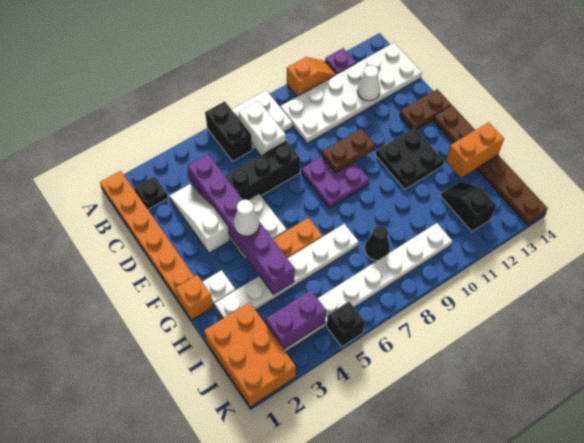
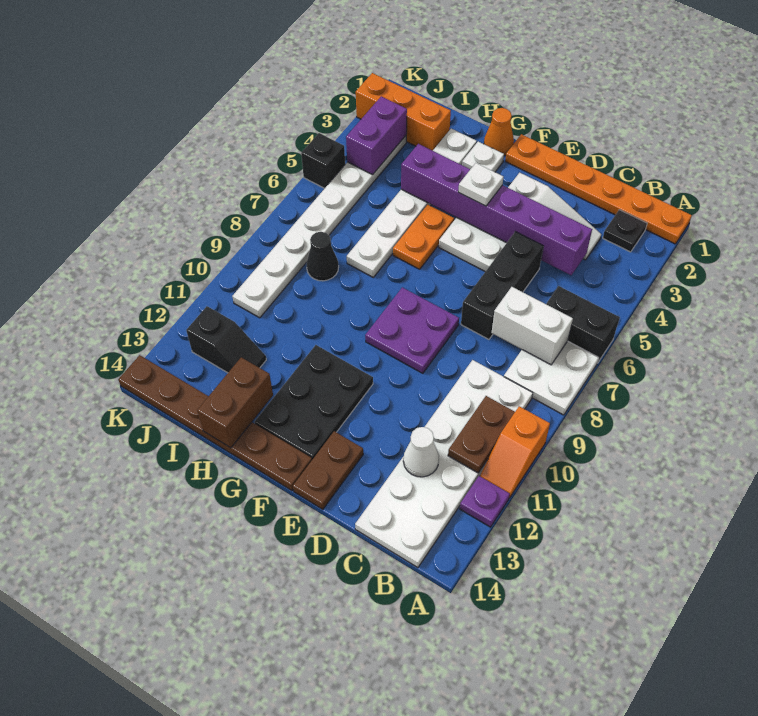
brown 1x2 plate [322,128,375,173] -> brown 1x2 plate moved to [448,396,515,473]
white 1x1 cone [234,200,259,236] -> white 1x1 plate [458,163,503,206]
black 2x2 plate [376,128,444,189] -> black 2x3 plate [254,345,373,460]
orange 1x1 brick [175,275,213,320] -> orange 1x1 cone [484,108,514,156]
orange 1x2 brick [446,122,504,178] -> brown 1x2 brick [197,357,273,448]
orange 2x3 brick [204,302,296,407] -> orange 1x3 brick [356,73,451,151]

